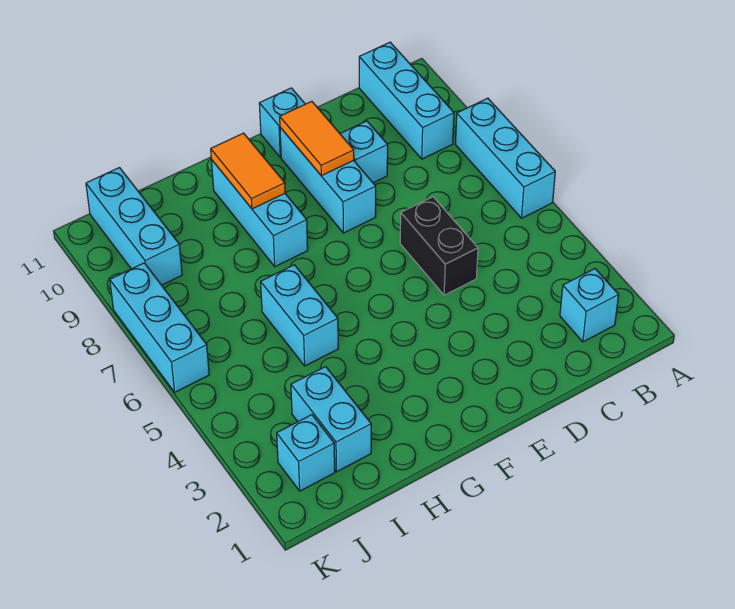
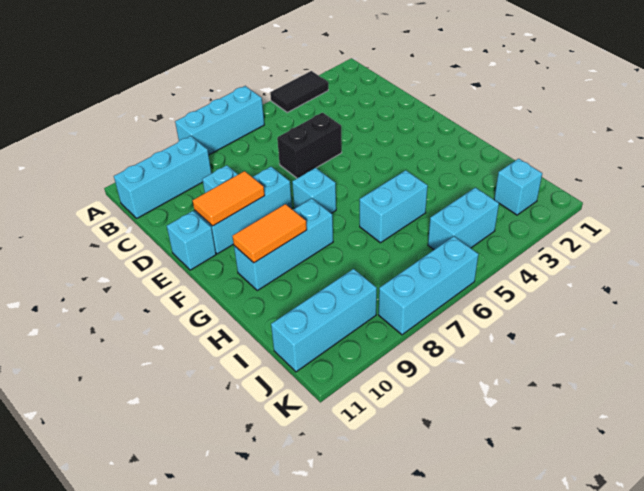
none -> black 1x2 tile [270,71,328,112]
cyan 1x1 brick [560,269,619,342] -> cyan 1x1 brick moved to [292,168,336,213]
cyan 1x2 brick [291,367,371,472] -> cyan 1x2 brick moved to [428,188,499,250]

